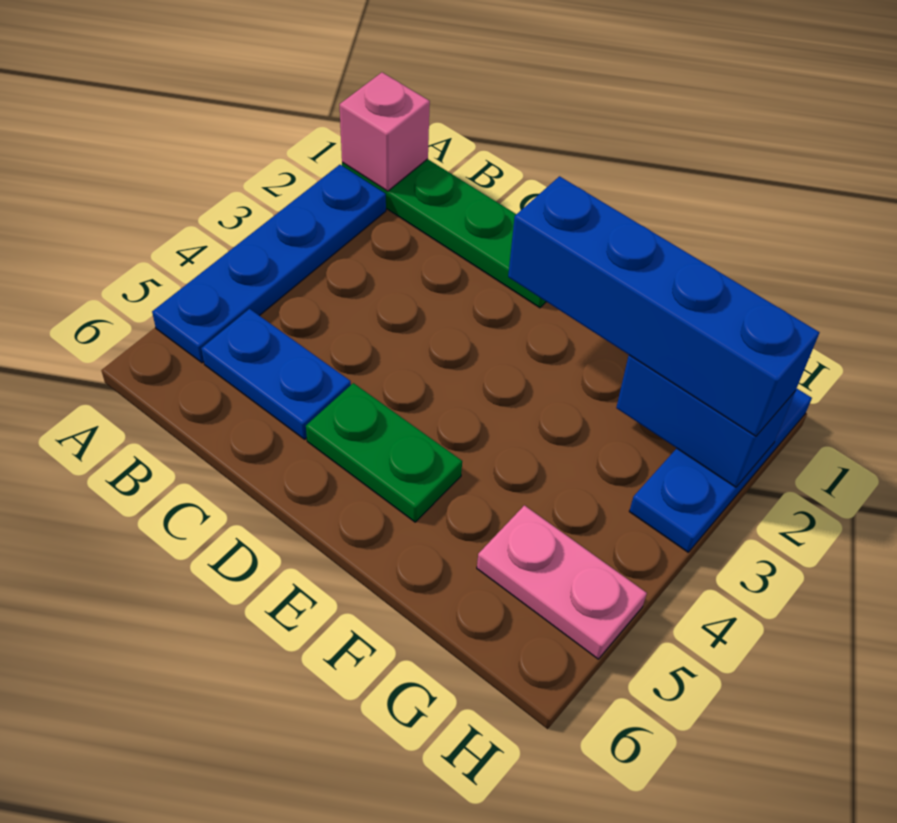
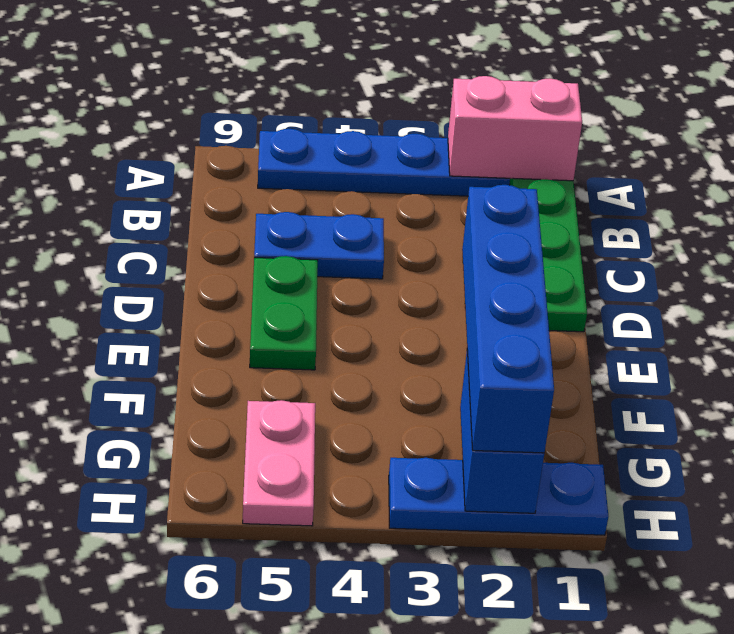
pink 1x1 brick [340,72,430,191] -> pink 1x2 brick [448,76,582,181]
blue 1x2 plate [201,309,351,439] -> blue 1x2 plate turned to [254,212,384,279]

